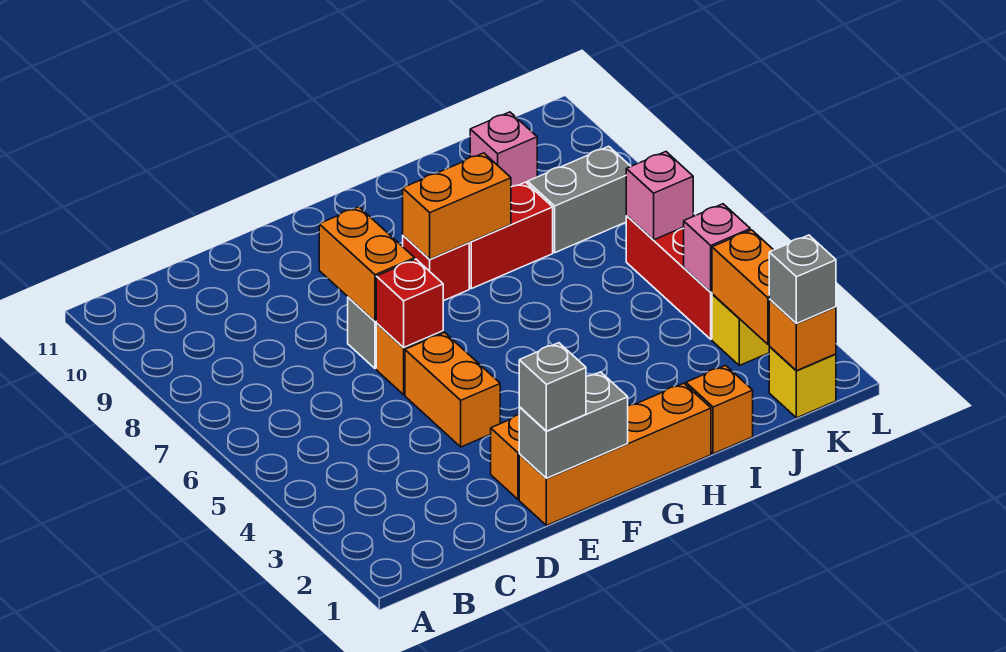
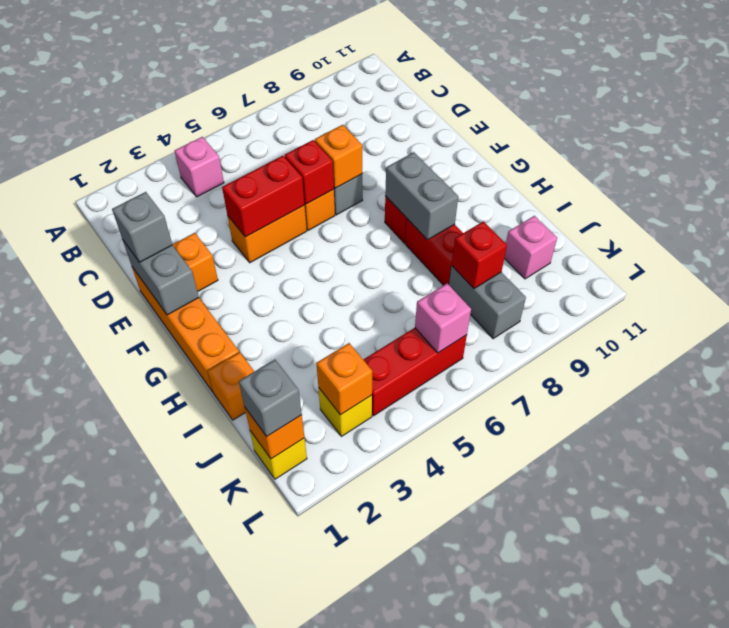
none -> red 1x2 brick [222,156,305,237]
orange 1x2 brick [319,207,415,321] -> orange 1x1 brick [315,125,362,188]
orange 1x2 brick [403,153,511,259] -> grey 1x2 brick [385,152,458,240]
none -> red 1x1 brick [452,221,507,289]
orange 1x2 brick [712,230,773,344] -> orange 1x1 brick [316,343,372,415]
pink 1x1 brick [684,204,750,292] -> pink 1x1 brick moved to [175,137,224,197]

